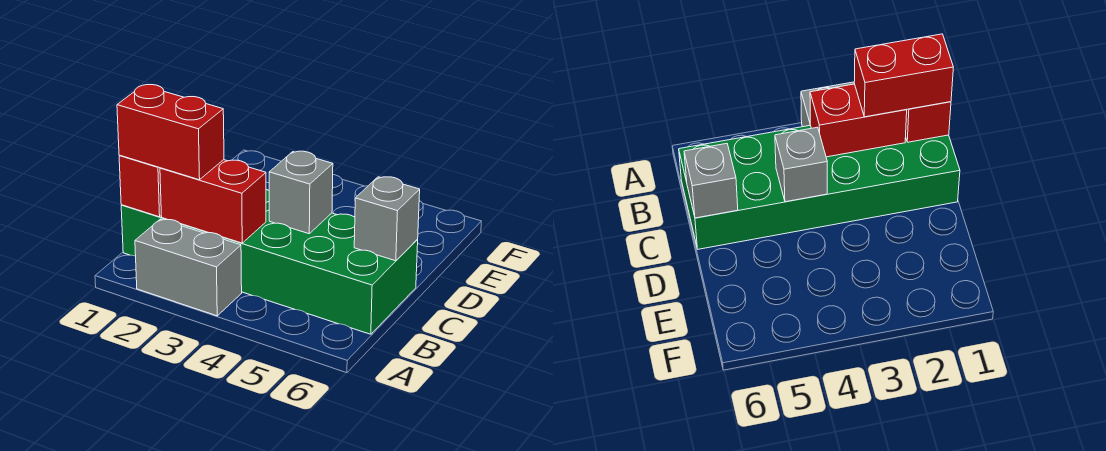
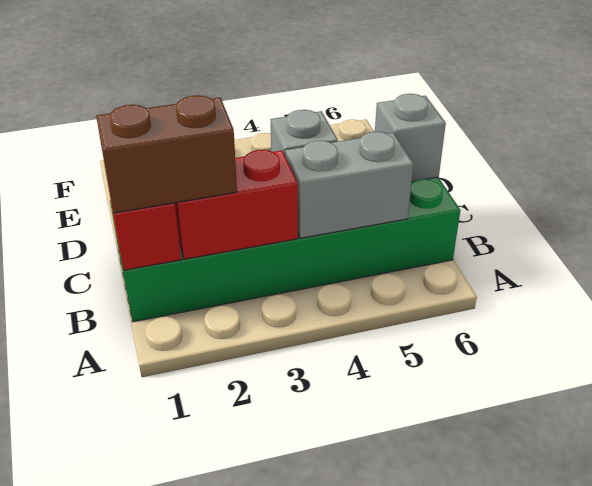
grey 1x2 brick [135,219,242,316] -> grey 1x2 brick moved to [285,132,413,238]
red 1x2 brick [117,85,224,180] -> brown 1x2 brick [96,95,237,213]

